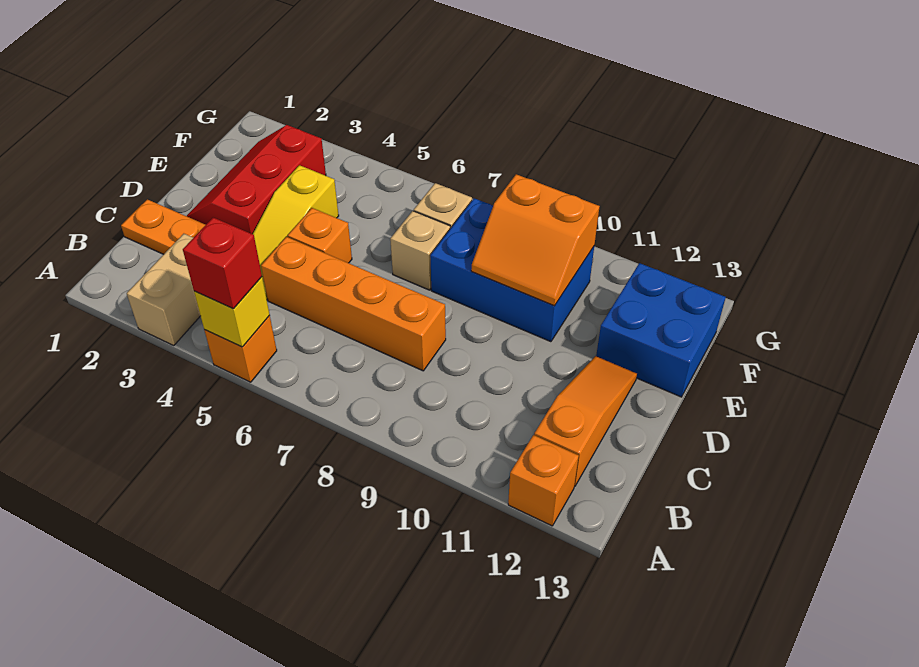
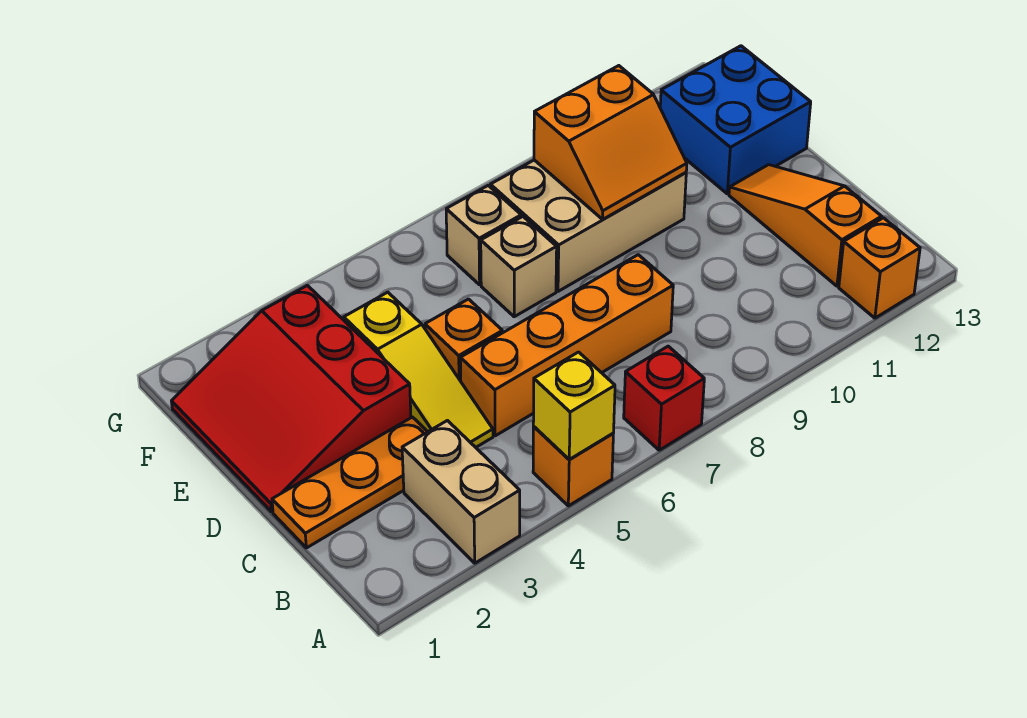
red 1x1 brick [183,218,262,309] -> red 1x1 brick moved to [624,346,704,450]
red 2x3 slope [187,125,326,234] -> red 3x3 slope [172,285,411,512]
blue 2x3 brick [430,198,594,342] -> tan 2x3 brick [490,160,686,291]

